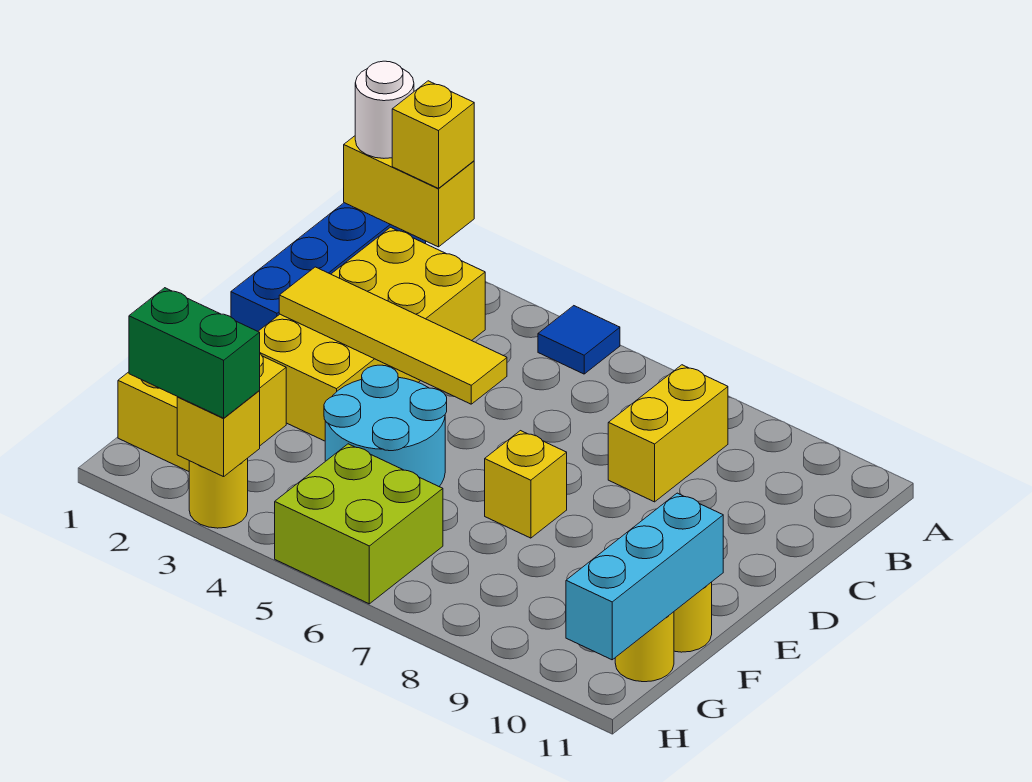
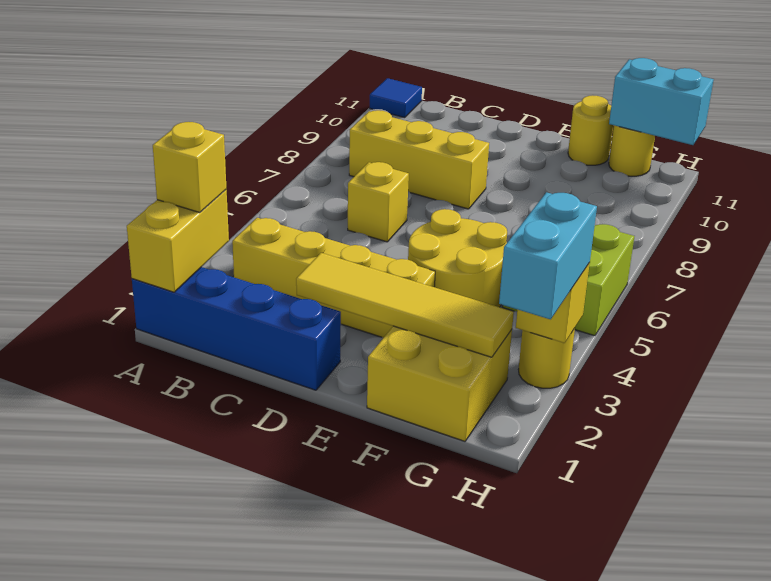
white 1x1 round brick [355,61,414,158] -> none
blue 1x1 tile [538,306,620,374] -> blue 1x1 tile moved to [370,78,422,118]
yellow 2x4 brick [258,227,485,441] -> yellow 1x4 brick [232,218,435,338]
yellow 1x2 brick [608,365,728,502] -> yellow 1x3 brick [349,110,489,209]
yellow 1x4 tile [279,267,507,404] -> yellow 1x4 tile turned to [296,253,514,357]
cyan 2x2 round brick [324,365,447,486] -> yellow 2x2 round brick [408,209,507,307]
yellow 1x1 brick [485,431,567,538] -> yellow 1x1 brick moved to [348,162,409,242]
cyan 1x3 brick [566,493,723,660] -> cyan 1x2 brick [609,58,714,145]
green 1x2 brick [129,288,260,418] -> cyan 1x2 brick [499,192,597,319]

